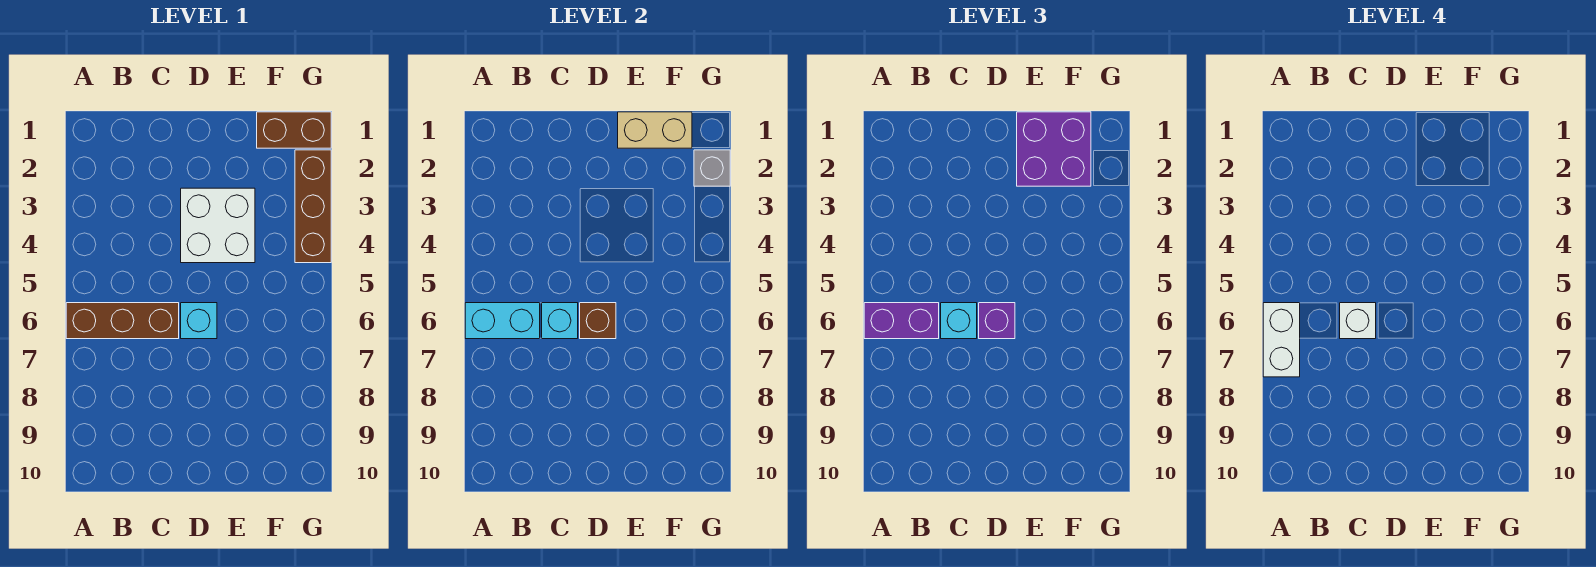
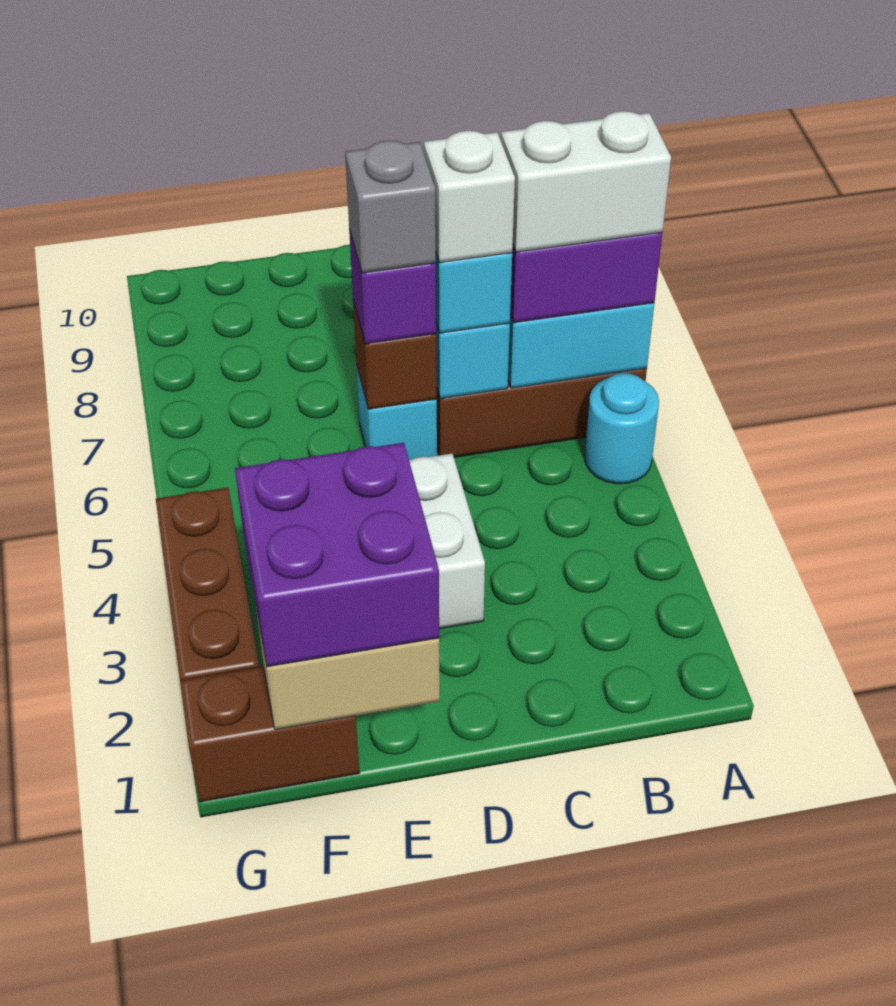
none -> cyan 1x1 round brick [585,373,659,484]
white 1x2 brick [1263,303,1300,377] -> white 1x2 brick turned to [501,111,671,252]
grey 1x1 brick [694,150,730,186] -> grey 1x1 brick moved to [345,141,436,273]

